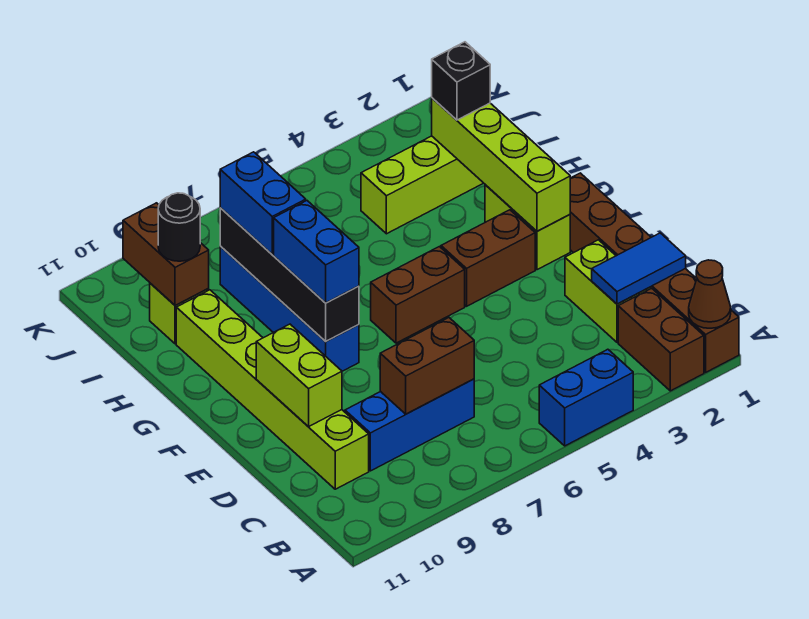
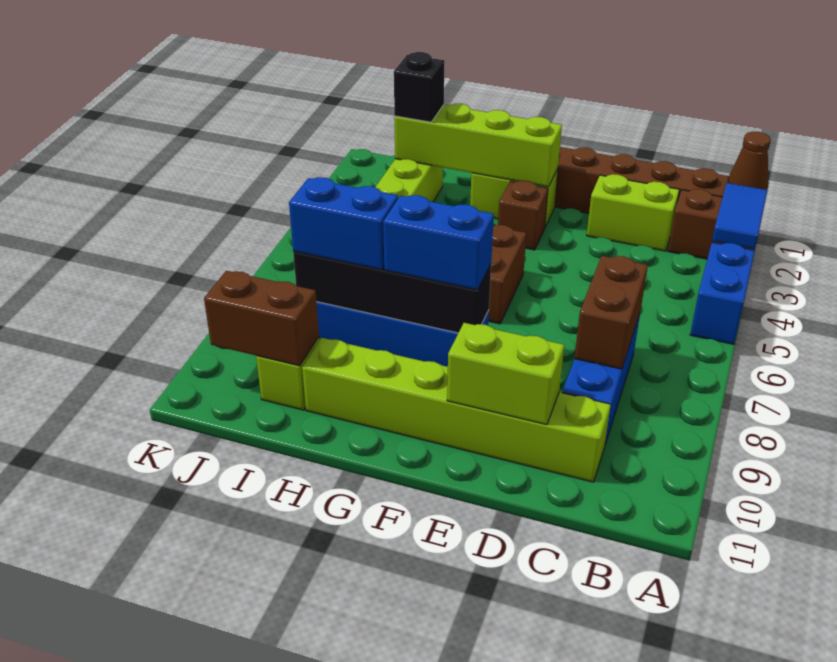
blue 1x2 tile [592,233,686,304] -> blue 1x2 tile moved to [712,183,768,249]
brown 1x2 brick [441,210,535,306] -> brown 1x1 brick [498,181,548,250]
black 1x1 round brick [158,193,200,261] -> none

